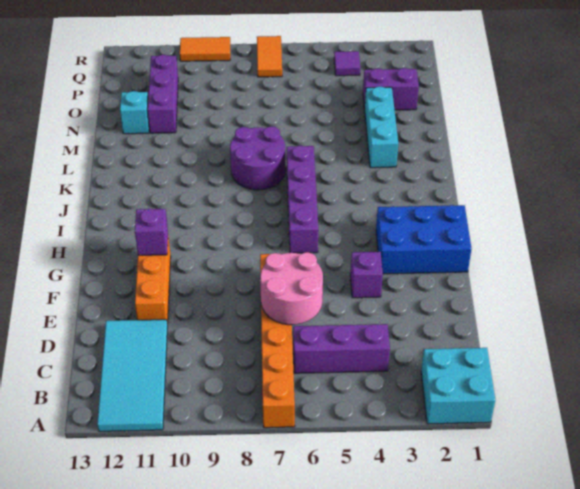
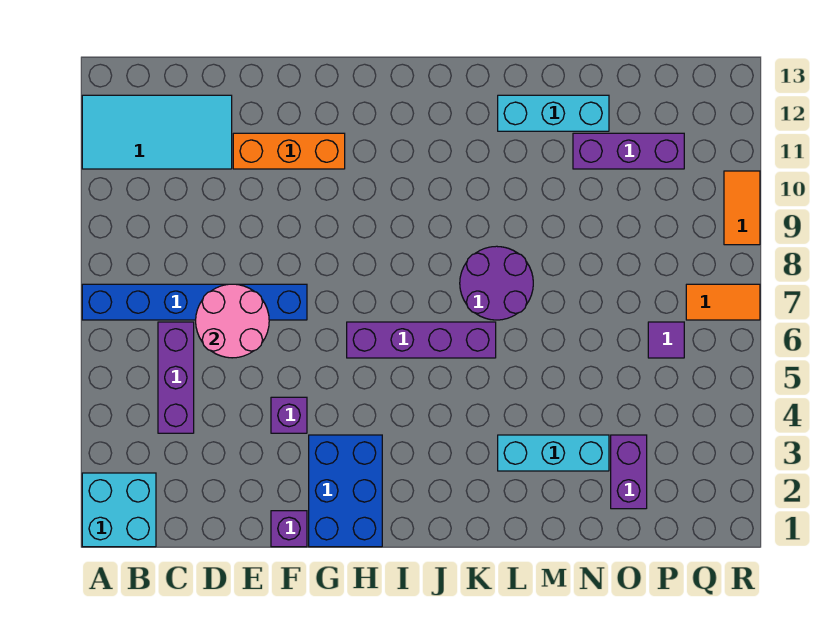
orange 1x6 brick [260,254,295,428] -> blue 1x6 brick [82,284,307,320]
purple 1x1 brick [135,209,168,255] -> purple 1x1 brick moved to [271,511,307,547]
cyan 1x1 brick [120,91,149,134] -> cyan 1x3 brick [498,95,609,131]
purple 1x1 tile [334,51,360,76] -> purple 1x1 tile moved to [648,322,684,358]

